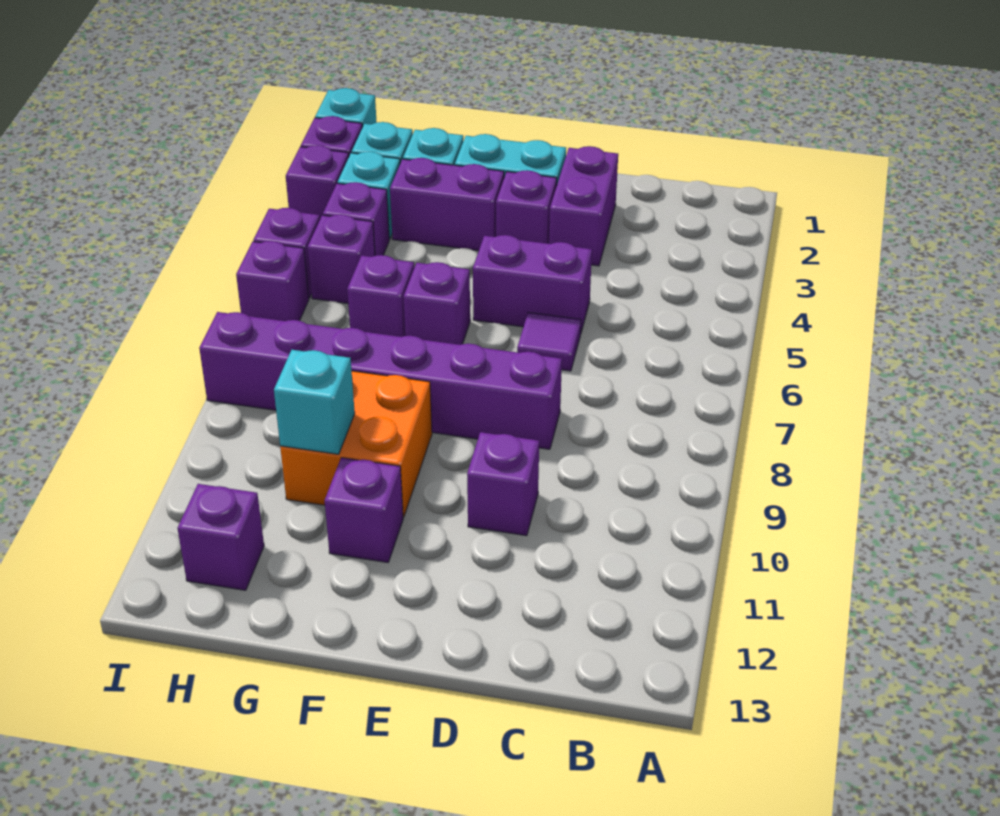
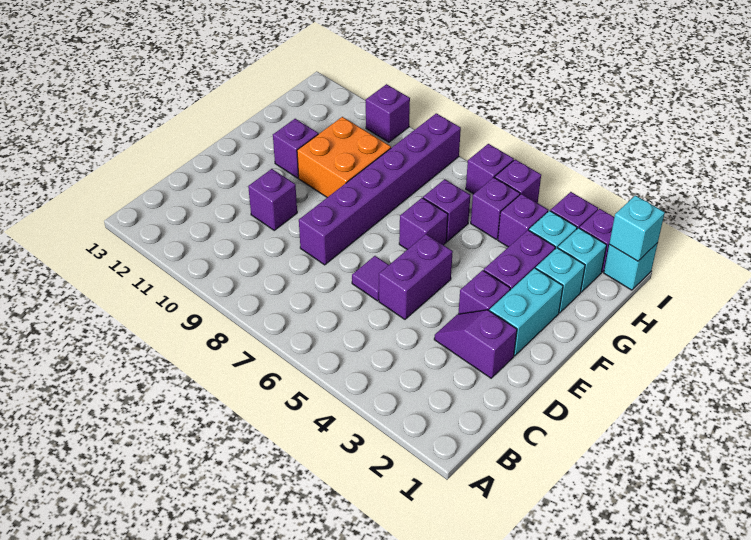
purple 1x2 brick [549,146,618,266] -> purple 1x2 slope [434,310,517,378]
cyan 1x1 brick [274,350,355,454] -> cyan 1x1 brick moved to [609,195,665,261]
purple 1x1 brick [177,484,264,590] -> purple 1x1 brick moved to [366,84,410,142]

